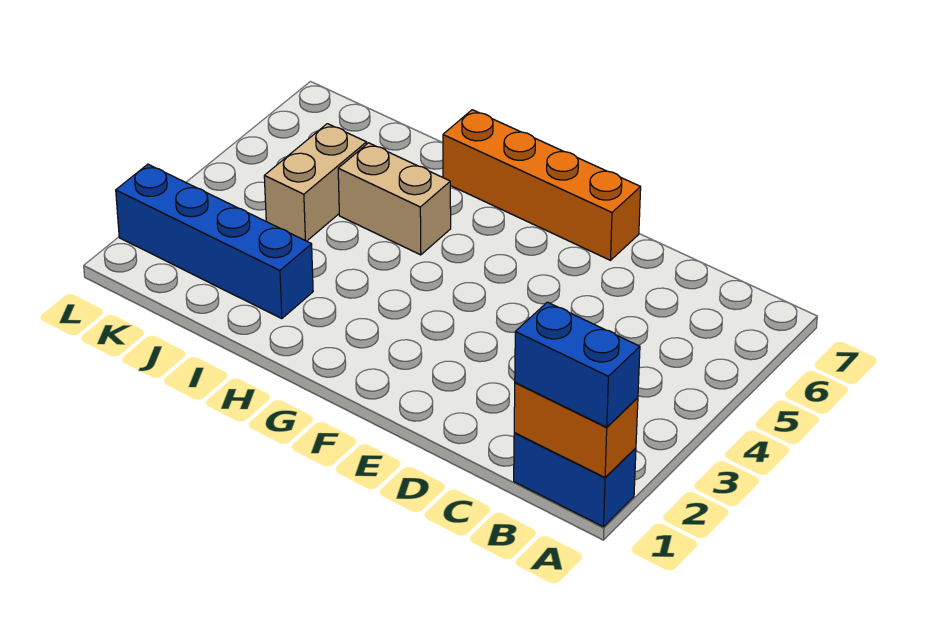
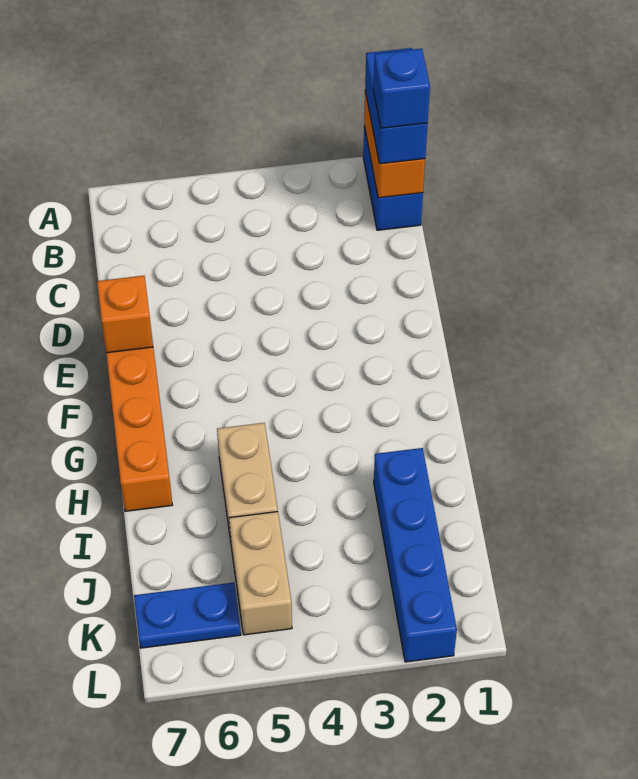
none -> blue 1x1 brick [374,49,430,128]
none -> orange 1x1 brick [97,276,153,353]
tan 1x2 brick [264,124,367,241] -> tan 1x2 brick turned to [229,512,292,635]
none -> blue 1x2 plate [134,583,241,648]

